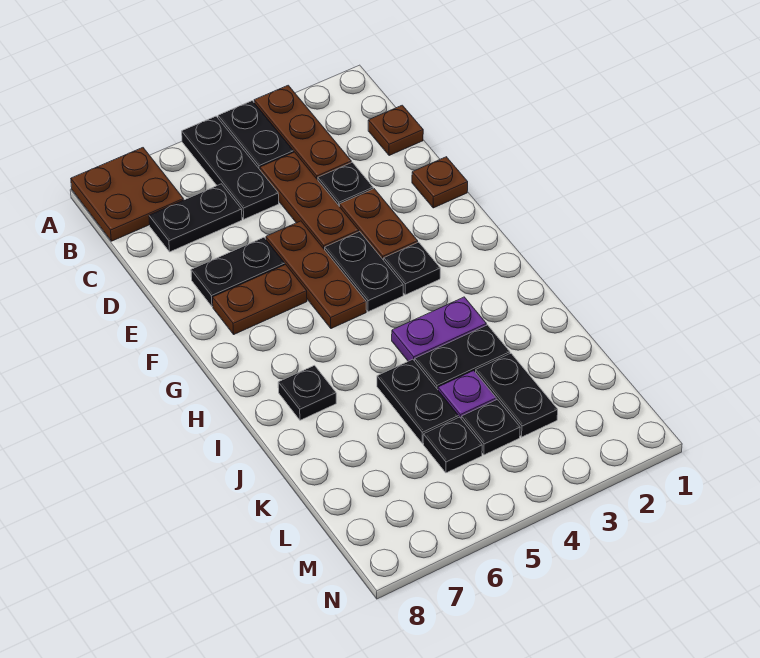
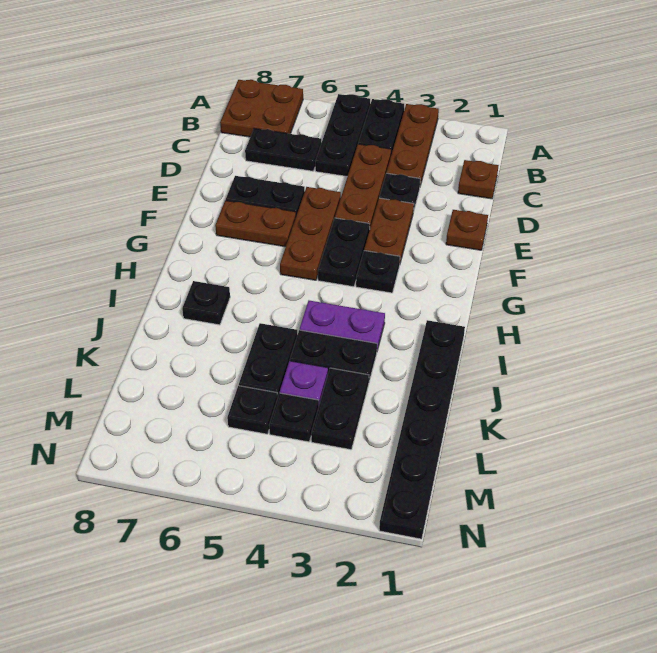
none -> black 1x6 plate [379,320,465,539]

